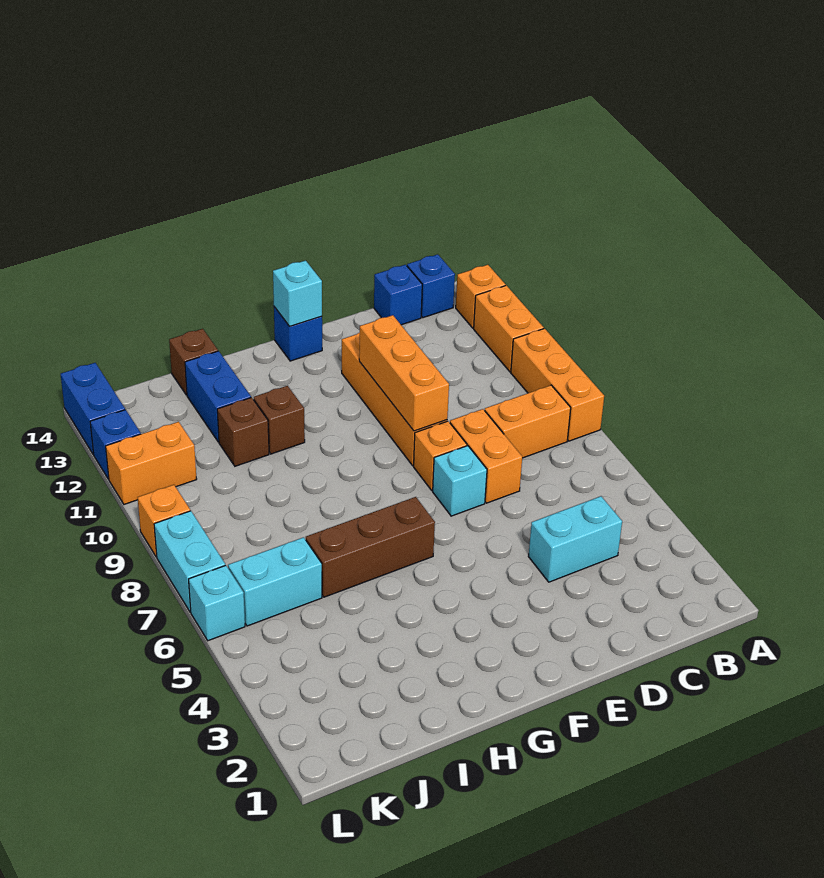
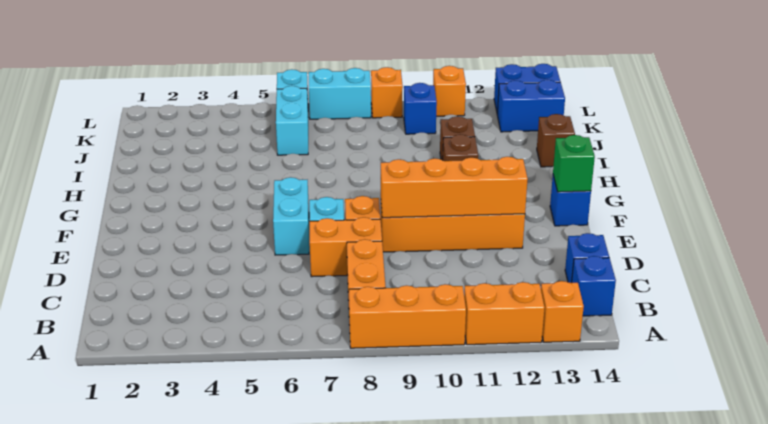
cyan 1x2 brick [528,496,622,582] -> cyan 1x2 brick moved to [273,177,309,255]
orange 1x3 brick [359,315,449,431] -> orange 1x4 brick [381,157,528,218]
cyan 1x1 brick [273,261,322,326] -> green 1x1 brick [553,135,595,192]
brown 1x3 brick [306,497,435,597] -> none
blue 1x2 brick [185,351,251,442] -> blue 1x2 brick moved to [497,80,565,132]
orange 1x2 brick [106,422,197,504] -> orange 1x1 brick [433,66,466,116]
blue 1x1 brick [90,410,141,479] -> blue 1x1 brick moved to [404,83,437,134]

